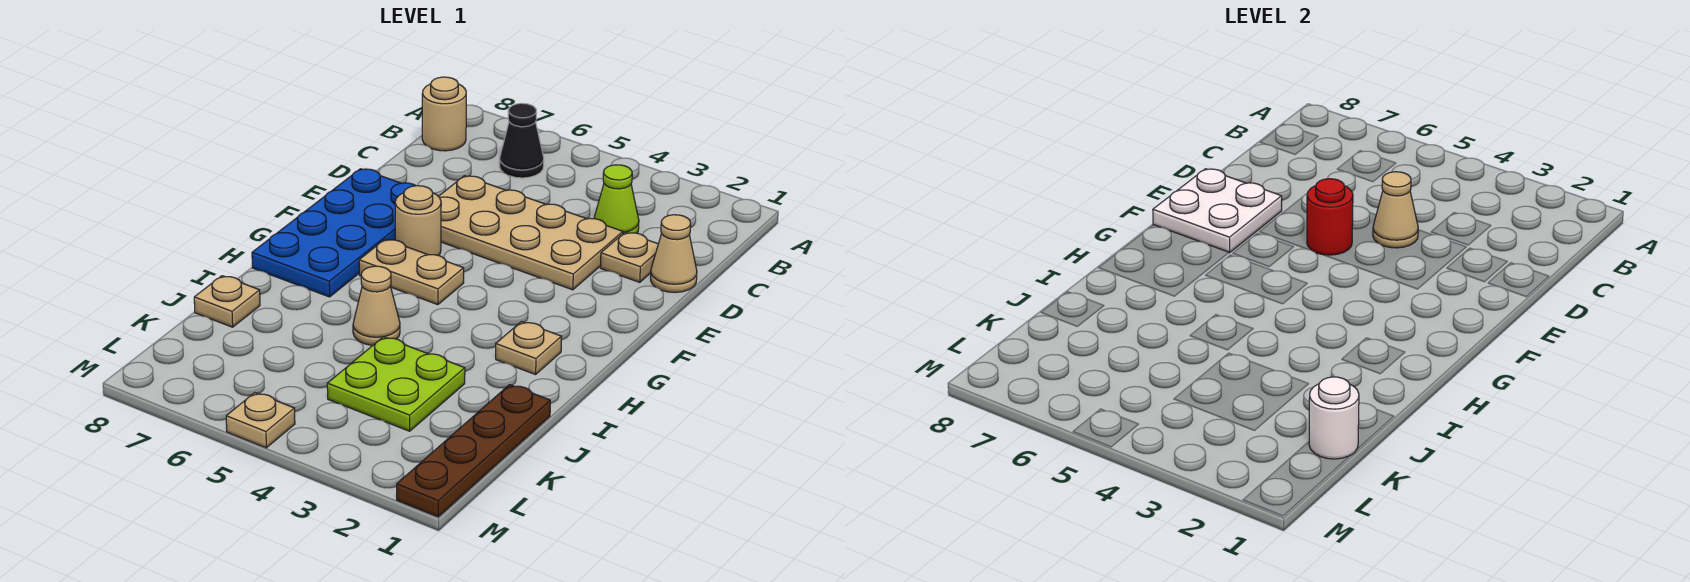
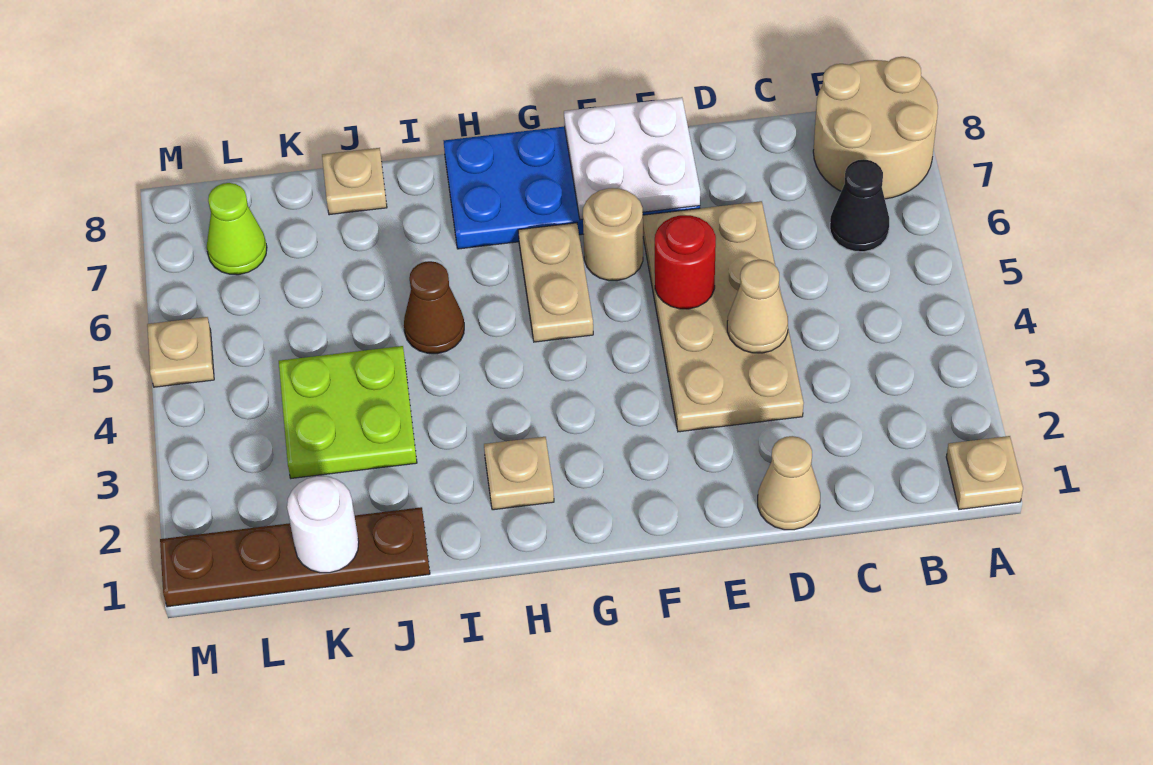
tan 1x1 round brick [422,77,466,151] -> tan 2x2 round brick [813,57,938,199]
lime 1x1 cone [594,165,639,233] -> lime 1x1 cone moved to [207,183,267,275]
tan 1x1 plate [600,232,658,282] -> tan 1x1 plate moved to [946,436,1023,509]
tan 1x1 cone [353,266,400,345] -> brown 1x1 cone [404,261,464,354]

